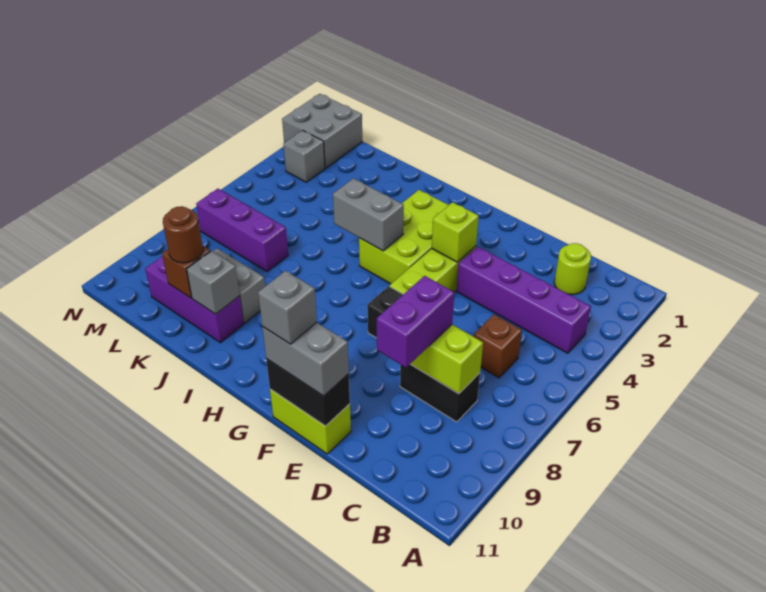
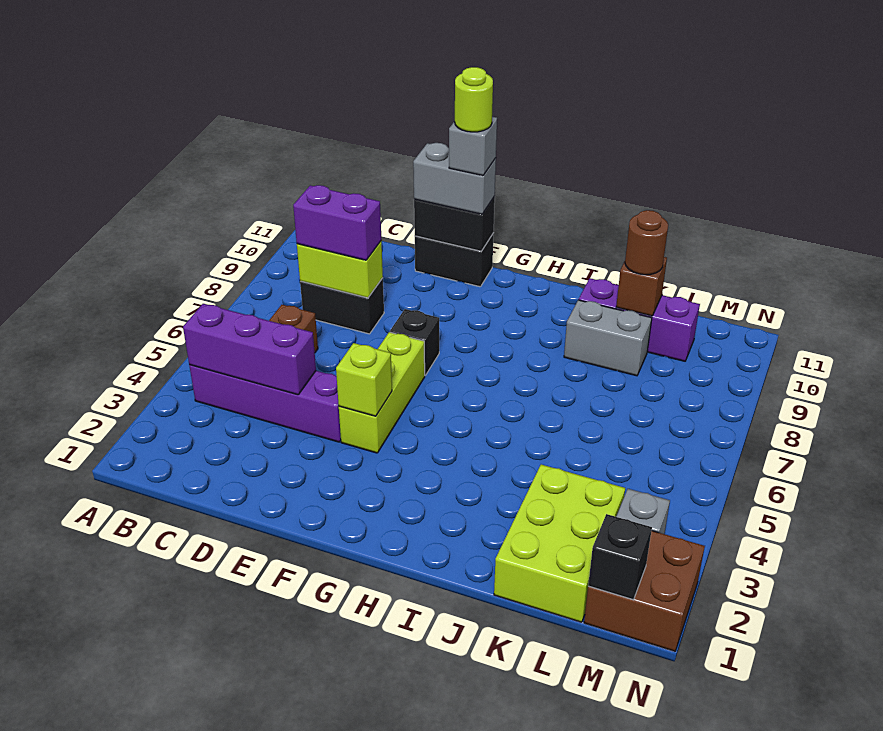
lime 1x1 round brick [554,243,591,295] -> lime 1x1 round brick moved to [455,67,493,132]
purple 1x2 brick [377,276,454,368] -> purple 1x2 brick turned to [293,185,381,260]
lime 1x2 brick [270,389,351,454] -> black 1x2 brick [415,233,494,287]
lime 2x3 brick [359,190,448,284] -> lime 2x3 brick moved to [494,464,625,622]
grey 1x2 brick [333,178,404,251] -> none
grey 1x1 brick [187,251,240,314] -> none
purple 1x3 brick [196,189,288,272] -> purple 1x3 brick moved to [183,304,316,395]
grey 2x2 brick [282,94,362,168] -> brown 2x2 brick [584,531,705,651]
none -> black 1x1 brick [588,514,652,600]

